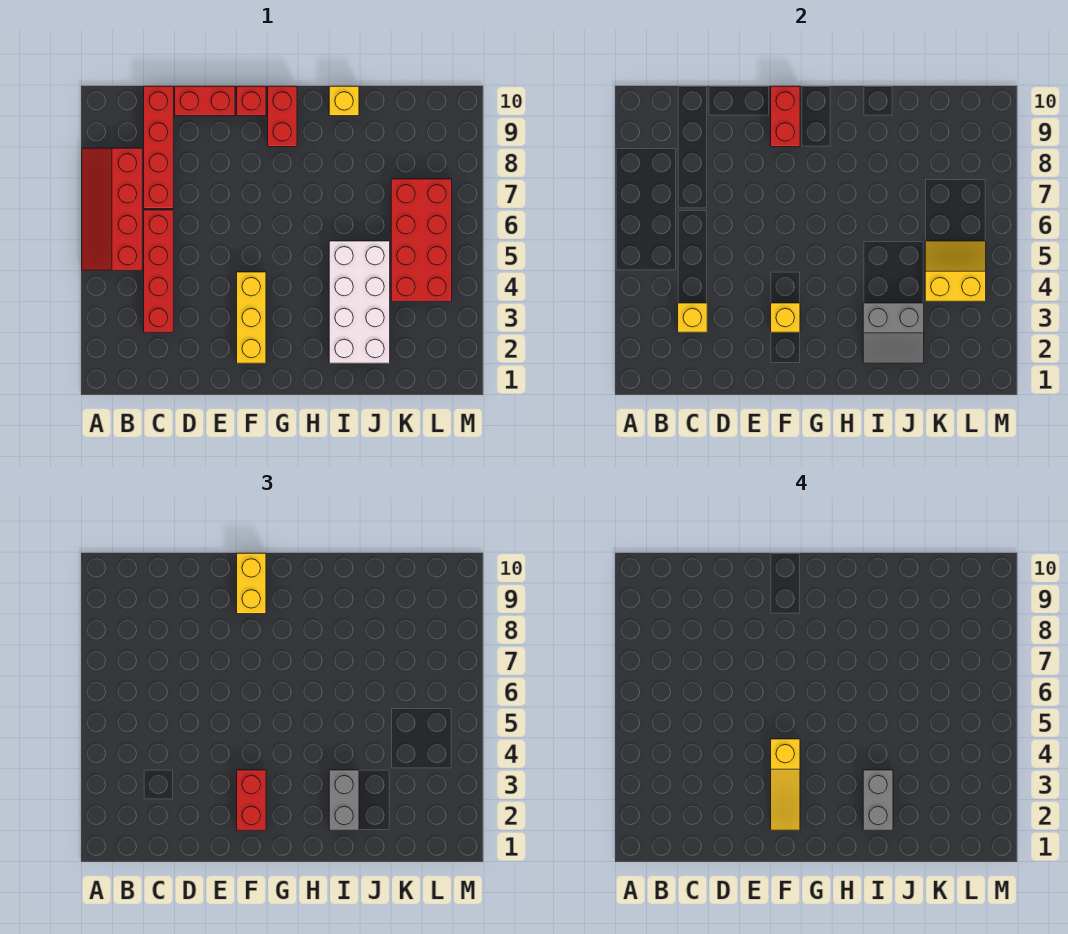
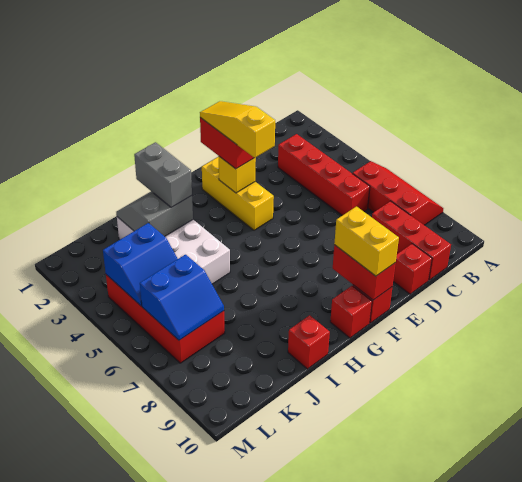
red 2x4 slope [82,148,142,270] -> red 2x3 slope [352,161,443,225]
yellow 1x1 brick [678,303,707,332] -> none
red 1x4 brick [144,86,173,209] -> red 1x3 brick [372,201,451,280]
red 1x2 brick [175,86,235,116] -> red 1x1 brick [393,244,432,294]
red 1x2 brick [268,86,297,147] -> red 1x1 brick [330,286,372,338]
grey 1x2 brick [863,770,893,830] -> none
yellow 1x1 brick [329,86,359,116] -> red 1x1 brick [288,315,330,369]
yellow 2x2 slope [925,241,986,301] -> blue 2x2 slope [103,223,178,306]
none -> blue 2x2 slope [140,255,224,340]

